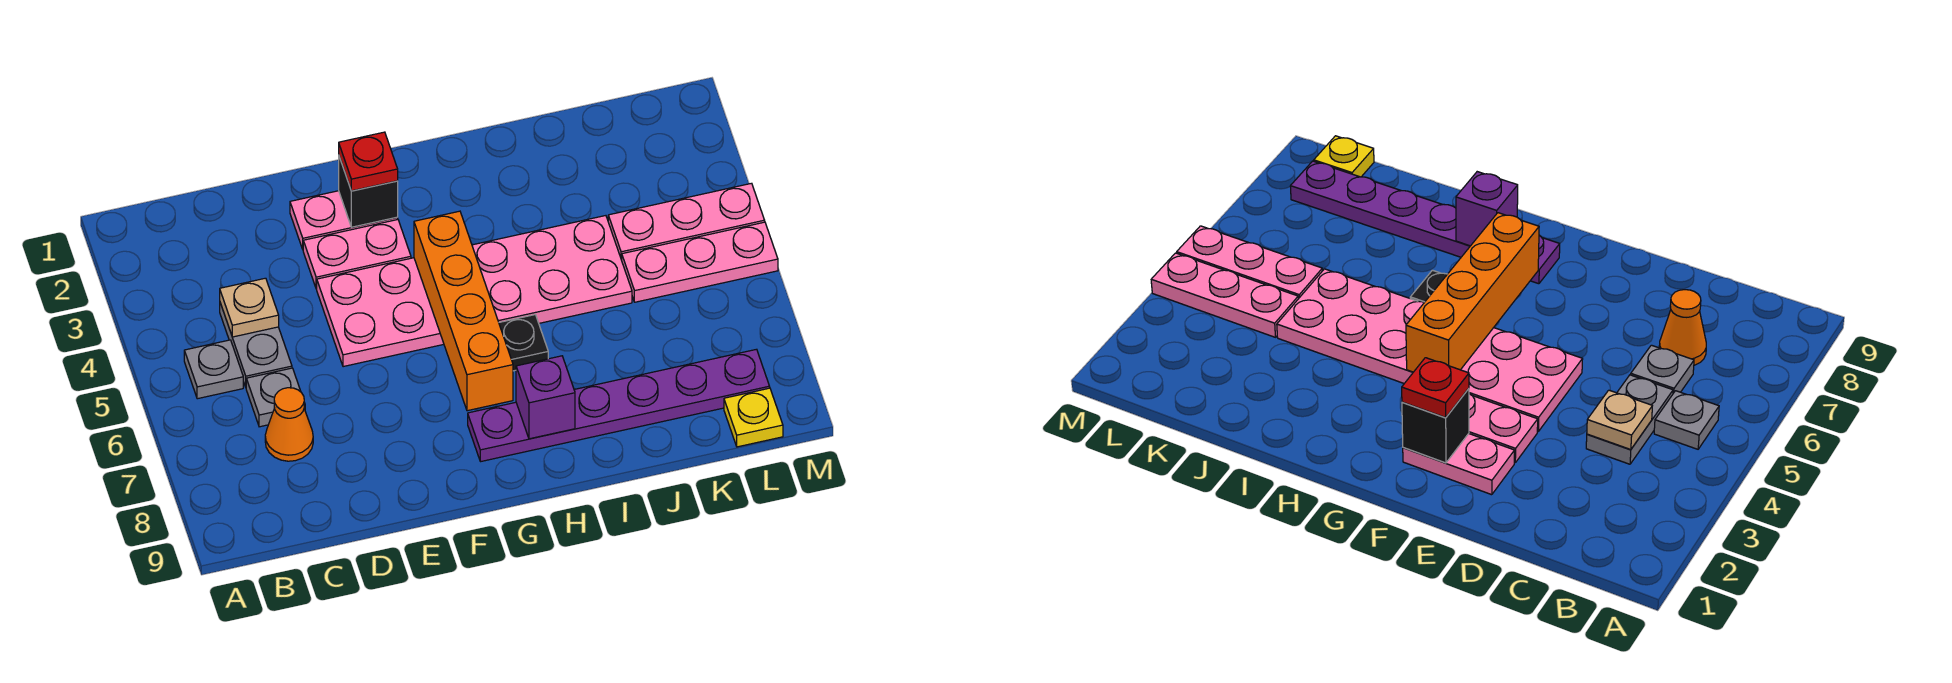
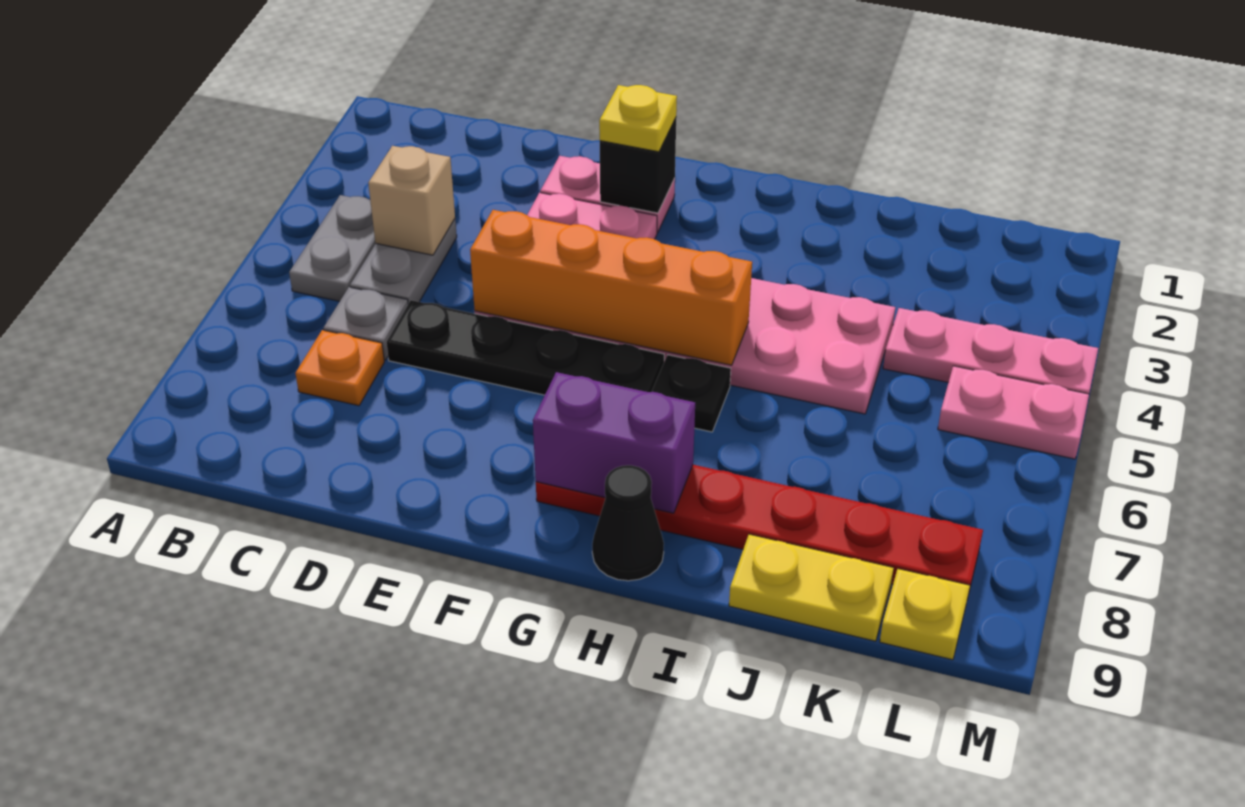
grey 1x1 plate [184,340,243,399] -> grey 1x2 plate [289,195,376,301]
tan 1x1 plate [220,278,279,337] -> tan 1x1 brick [368,146,455,255]
orange 1x1 cone [265,388,313,461] -> orange 1x1 plate [295,330,384,406]
none -> black 1x4 plate [387,300,664,395]
red 1x1 plate [339,132,398,191] -> yellow 1x1 plate [599,85,677,152]
orange 1x4 brick [414,211,513,411] -> orange 1x4 brick turned to [470,210,752,365]
purple 1x6 plate [468,349,770,462] -> red 1x6 plate [536,465,983,595]
purple 1x1 brick [516,356,575,439] -> purple 1x2 brick [533,372,695,513]
none -> black 1x1 cone [592,465,664,581]
none -> yellow 1x2 plate [729,534,894,641]
pink 1x3 plate [622,222,778,302] -> pink 1x2 plate [938,366,1089,459]

